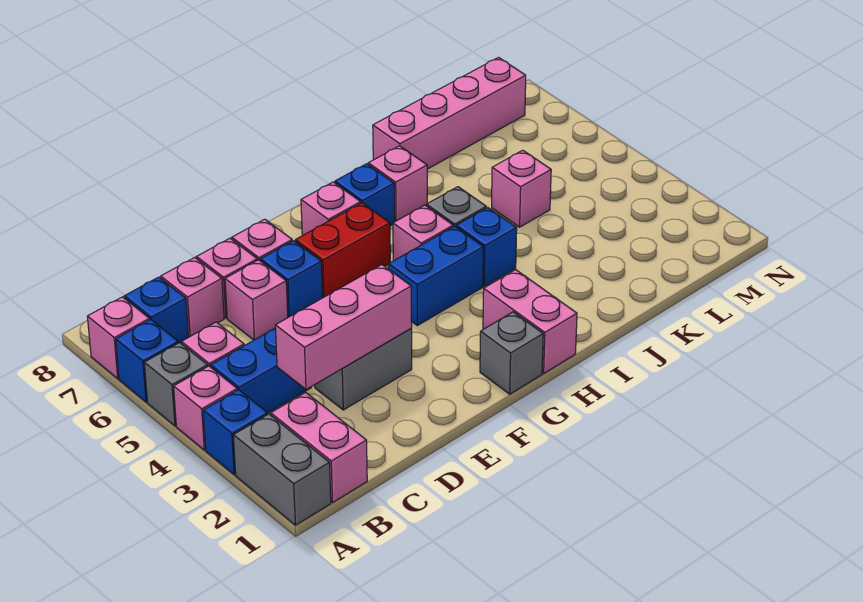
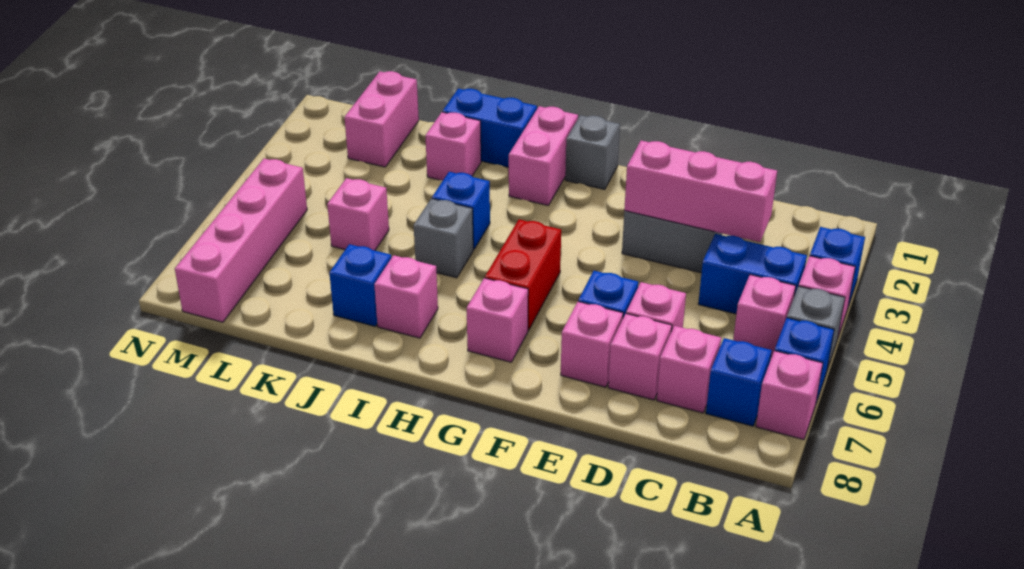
grey 1x2 brick [233,414,331,525] -> none
pink 1x2 brick [271,393,367,502] -> pink 1x2 brick moved to [345,71,419,167]
red 1x2 brick [295,203,390,298] -> red 1x2 brick turned to [485,219,561,330]
blue 1x2 brick [389,226,483,326] -> blue 1x2 brick moved to [443,89,537,167]
pink 1x1 brick [393,205,453,261] -> pink 1x1 brick moved to [425,112,481,180]
blue 1x1 brick [335,164,395,226] -> blue 1x1 brick moved to [329,244,391,326]
pink 1x4 brick [373,58,526,169] -> pink 1x4 brick turned to [175,158,307,322]

